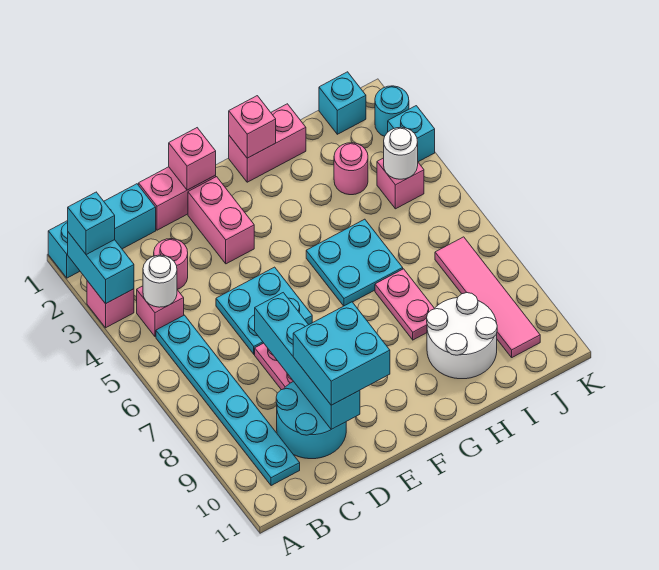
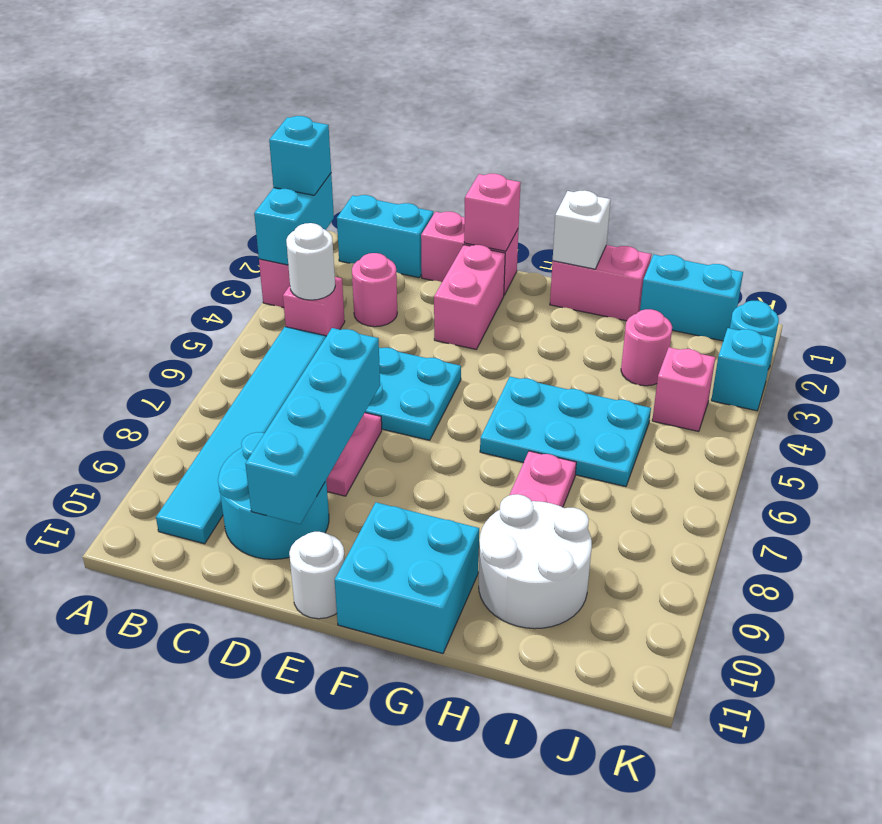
cyan 1x3 brick [48,184,156,278] -> cyan 1x2 brick [337,195,433,278]
cyan 1x6 plate [156,315,300,486] -> cyan 1x6 tile [156,327,326,544]
cyan 2x2 brick [293,302,390,405] -> cyan 2x2 brick moved to [335,502,479,654]
pink 1x1 brick [229,96,276,158] -> white 1x1 brick [553,190,611,269]
cyan 2x2 plate [306,219,403,306] -> cyan 2x3 plate [480,377,651,487]
cyan 1x1 brick [319,72,366,134] -> cyan 1x2 brick [640,255,743,341]
white 1x1 round brick [384,127,418,179] -> white 1x1 round brick moved to [289,532,345,619]
pink 1x4 tile [435,237,540,357] -> none

